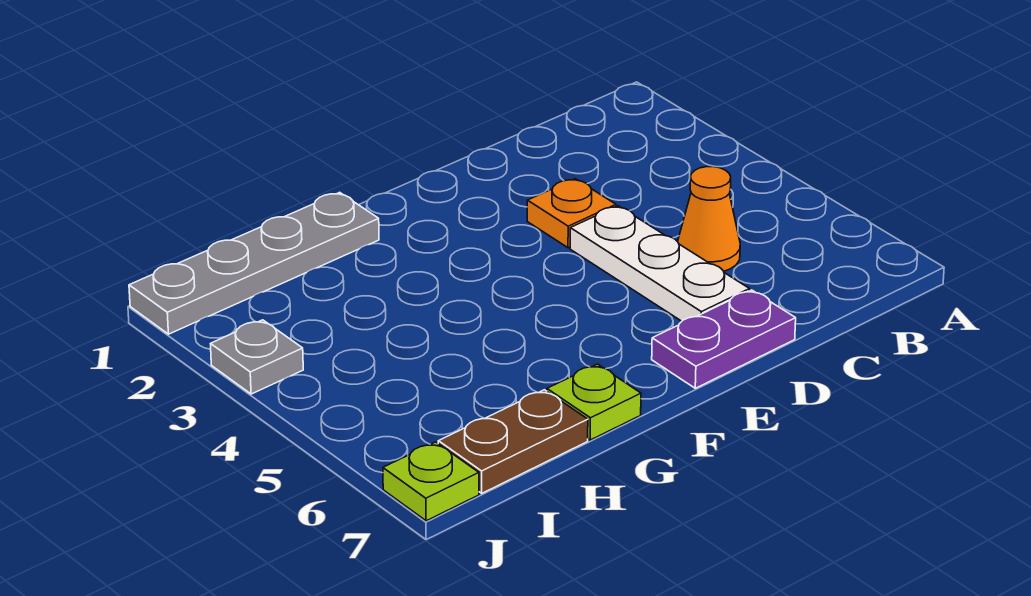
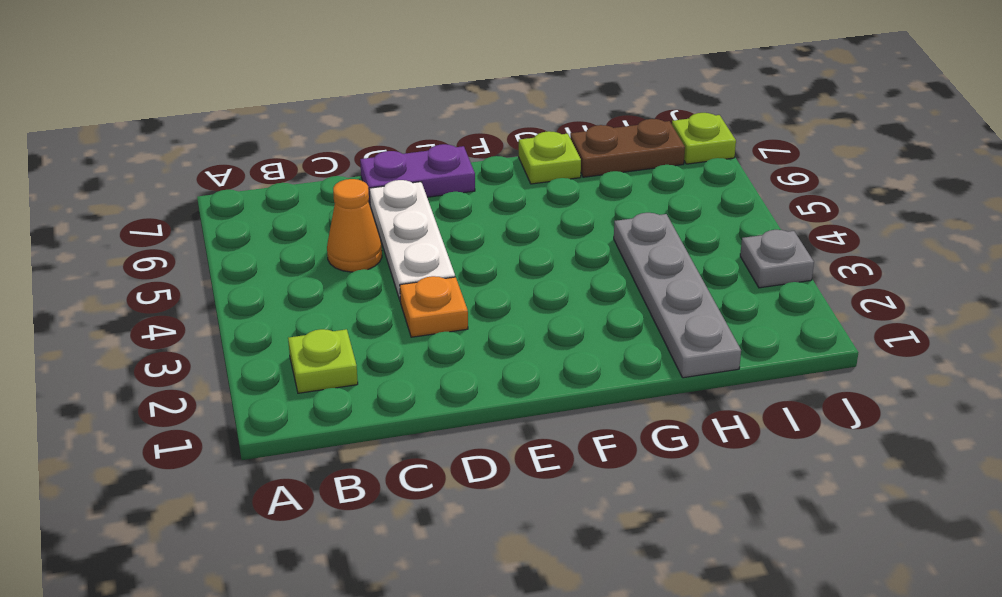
none -> lime 1x1 plate [288,329,358,393]
grey 1x4 plate [129,192,379,334] -> grey 1x4 plate turned to [614,213,741,378]

